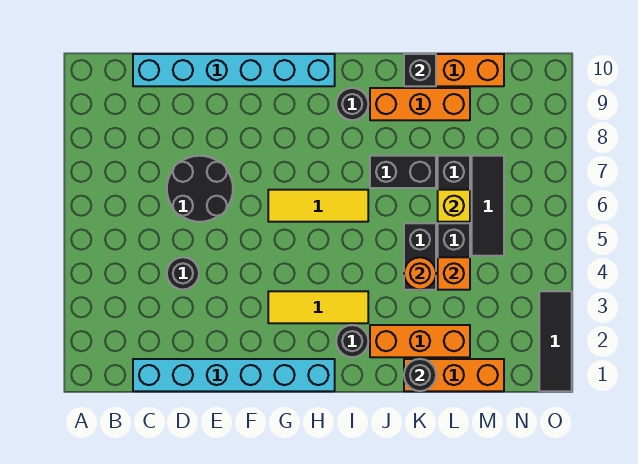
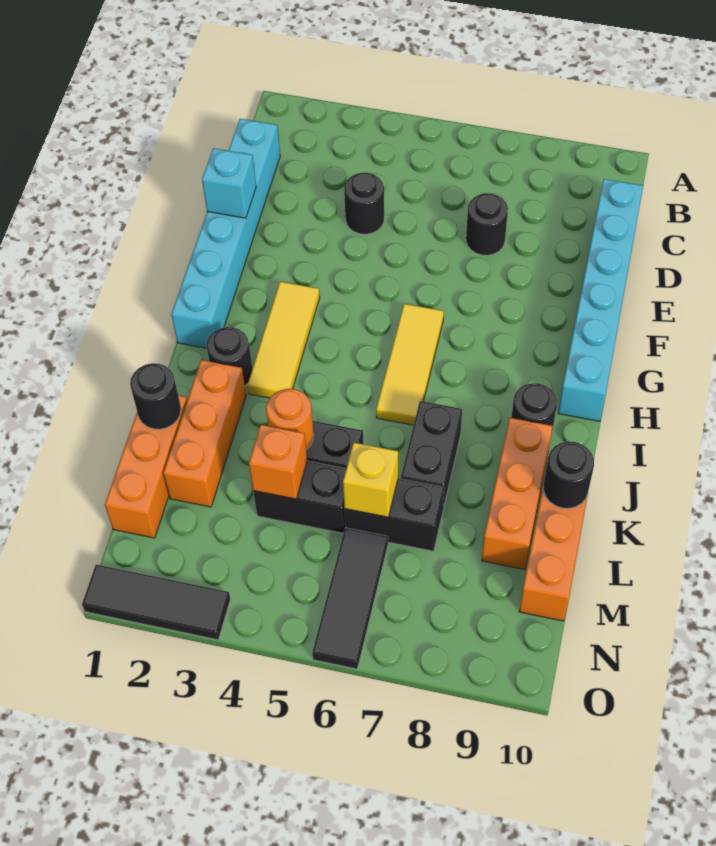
black 2x2 round brick [167,156,233,222] -> black 1x1 round brick [466,193,508,255]
none -> cyan 1x1 brick [202,148,256,218]
black 1x1 brick [404,54,436,86] -> black 1x1 round brick [543,441,594,508]
black 1x3 tile [472,156,504,256] -> black 1x3 tile turned to [312,528,388,669]

